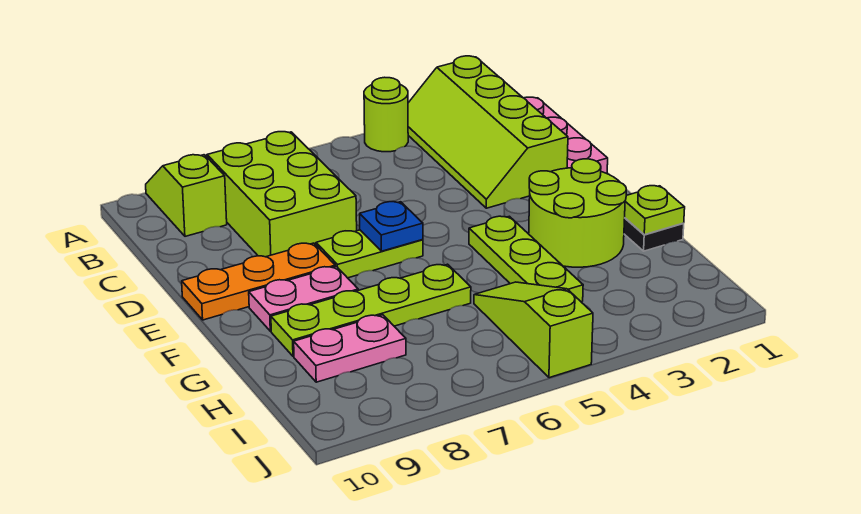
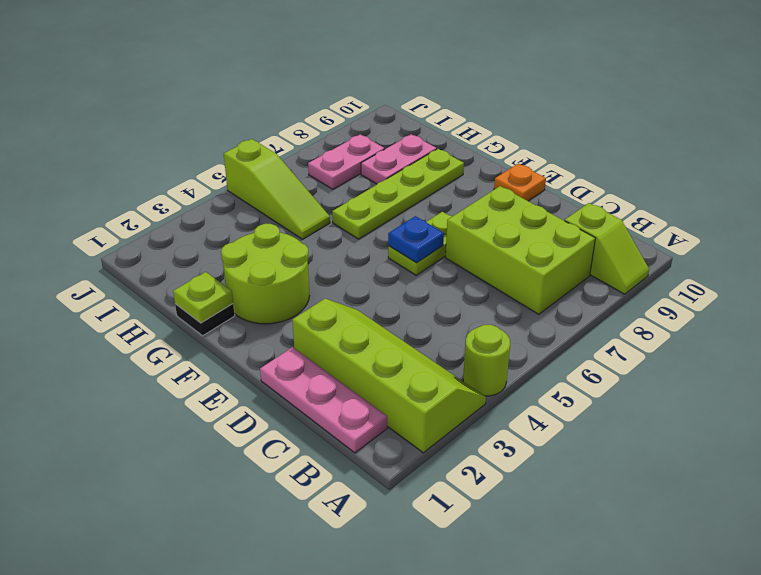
orange 1x3 plate [182,243,335,320] -> orange 1x1 plate [494,164,546,201]
lime 1x3 plate [469,216,583,302] -> none
pink 1x2 plate [249,266,358,331] -> pink 1x2 plate moved to [308,134,385,189]

